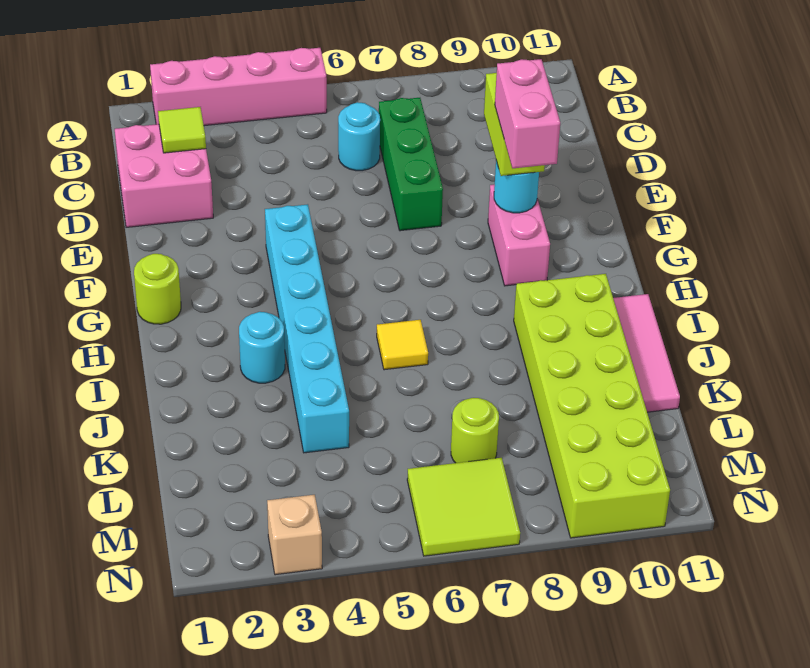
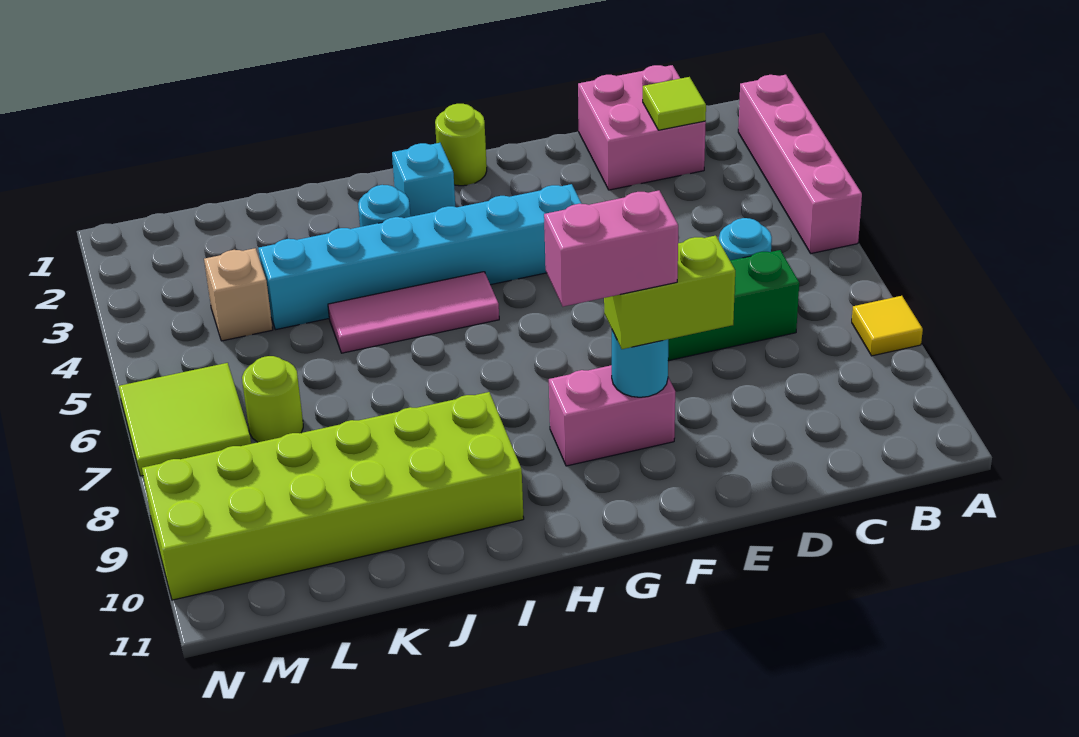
none -> cyan 1x1 brick [392,143,455,217]
yellow 1x1 tile [377,320,428,370] -> yellow 1x1 tile moved to [852,296,923,356]
pink 1x3 tile [613,294,680,412] -> pink 1x3 tile moved to [328,272,499,353]
tan 1x1 brick [267,495,322,575] -> tan 1x1 brick moved to [204,248,273,341]

